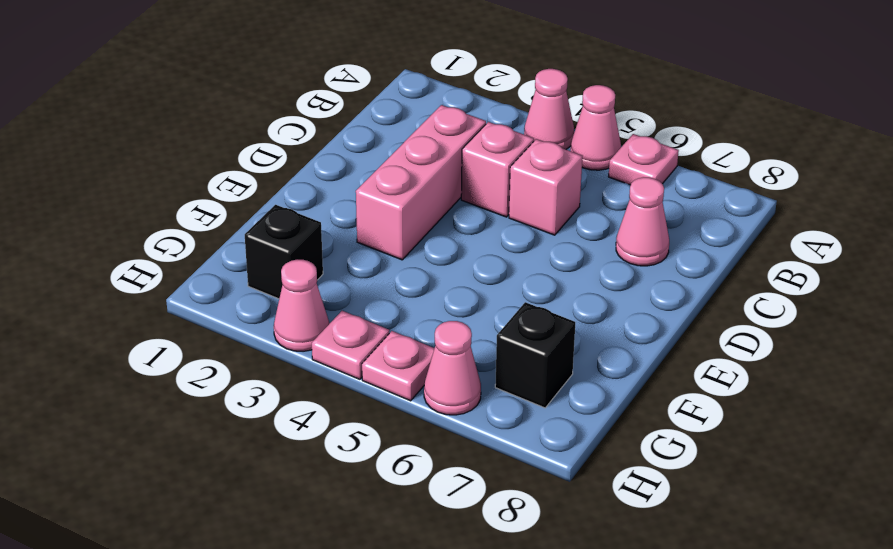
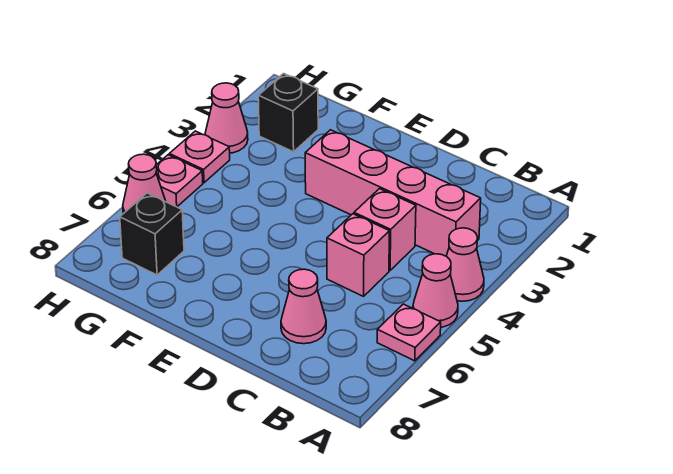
pink 1x3 brick [356,105,486,260] -> pink 1x4 brick [305,130,481,256]

